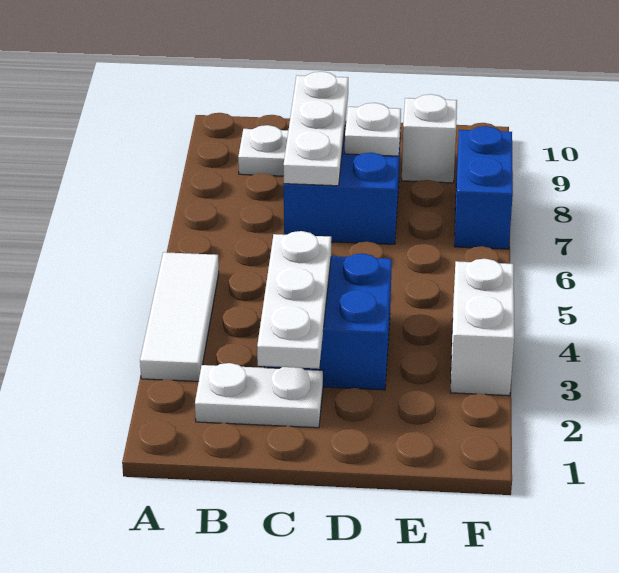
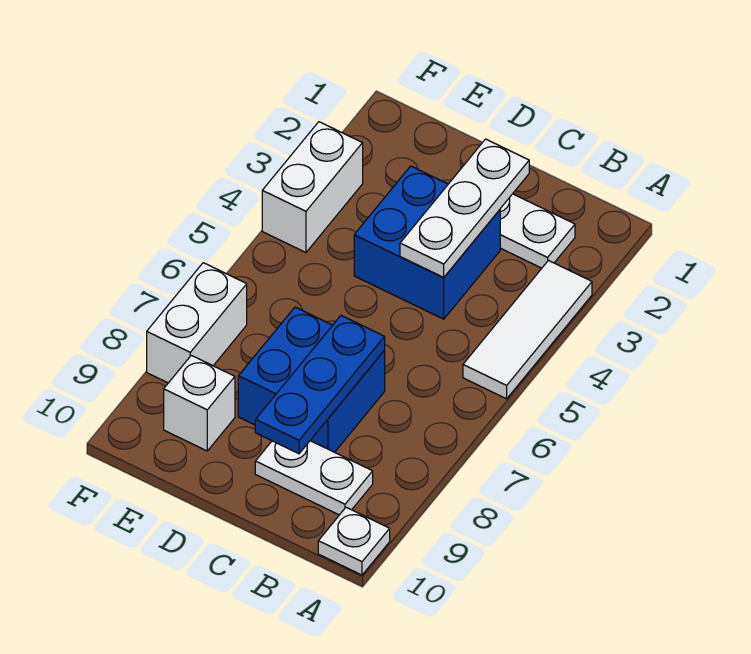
white 1x3 plate [283,71,348,186] -> blue 1x3 plate [255,316,385,454]
white 1x1 plate [345,103,401,156] -> white 1x1 plate moved to [318,507,390,575]
blue 1x2 brick [454,126,513,249] -> white 1x2 brick [147,263,247,383]

